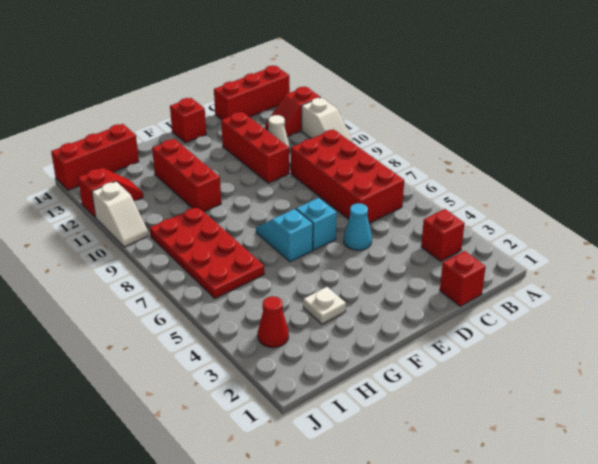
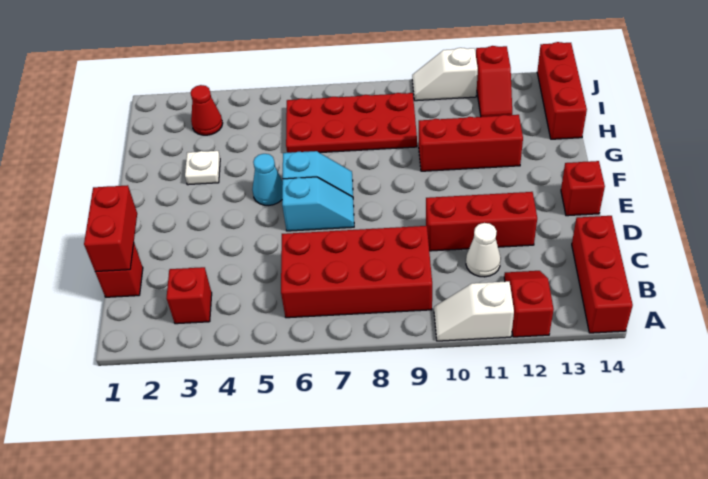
none -> red 1x2 brick [84,185,137,272]
cyan 1x1 cone [344,203,372,250] -> cyan 1x1 cone moved to [252,154,283,205]

